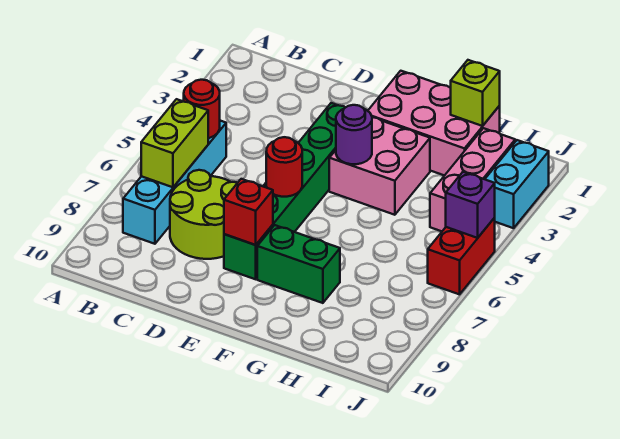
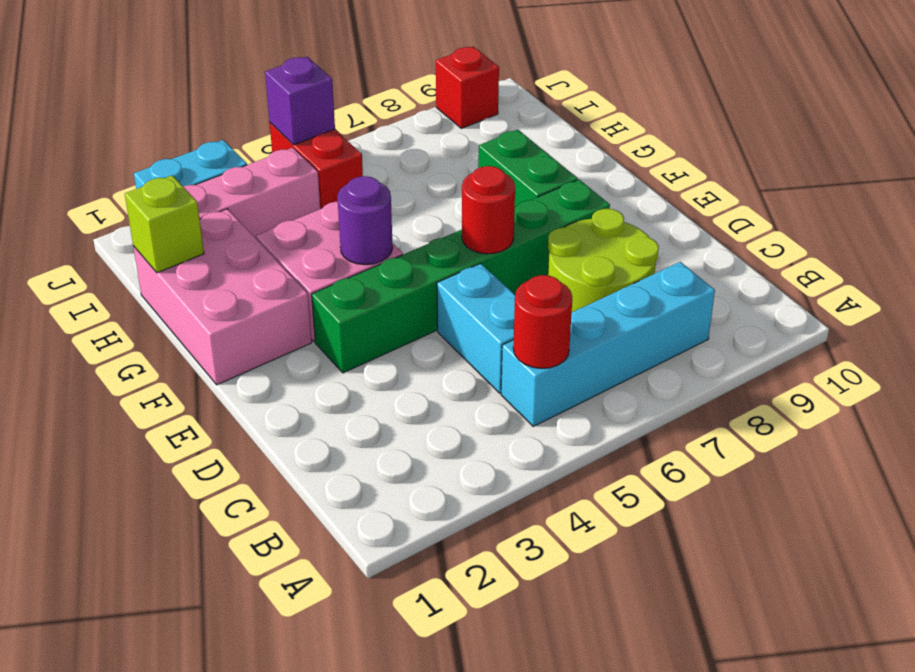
lime 1x2 brick [141,99,208,187] -> none
none -> cyan 1x2 brick [437,263,515,393]
red 1x1 brick [224,179,273,245] -> red 1x1 brick moved to [436,47,499,128]
red 1x2 brick [428,218,495,294] -> red 1x2 brick turned to [270,123,363,209]

